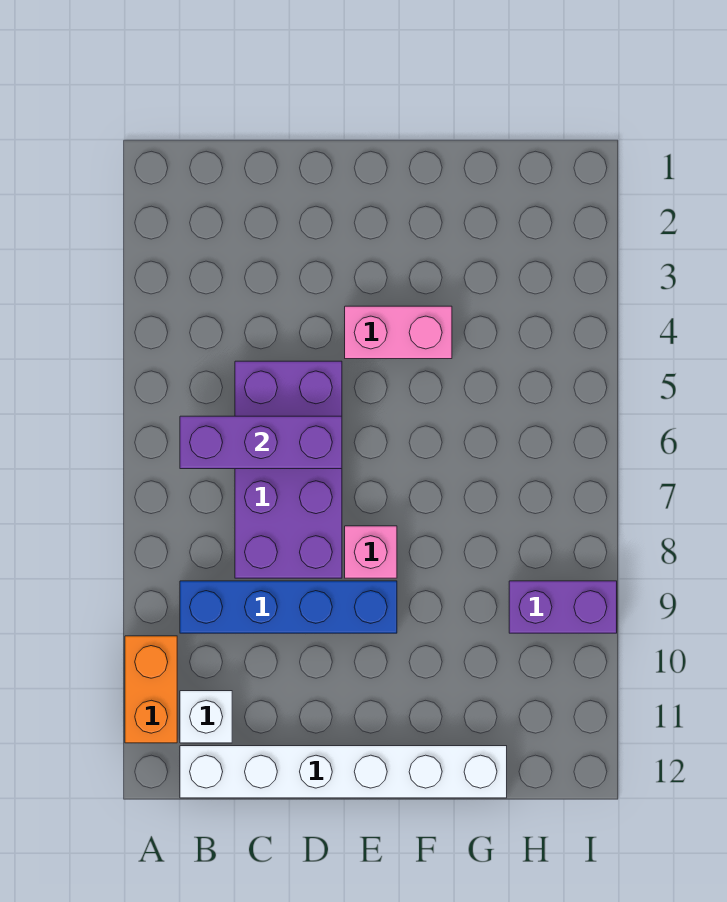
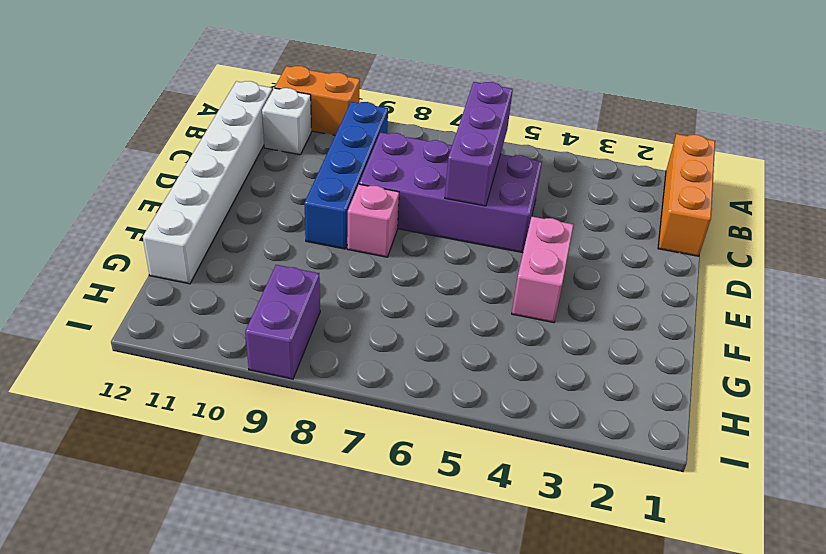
none -> orange 1x3 brick [658,134,715,256]

